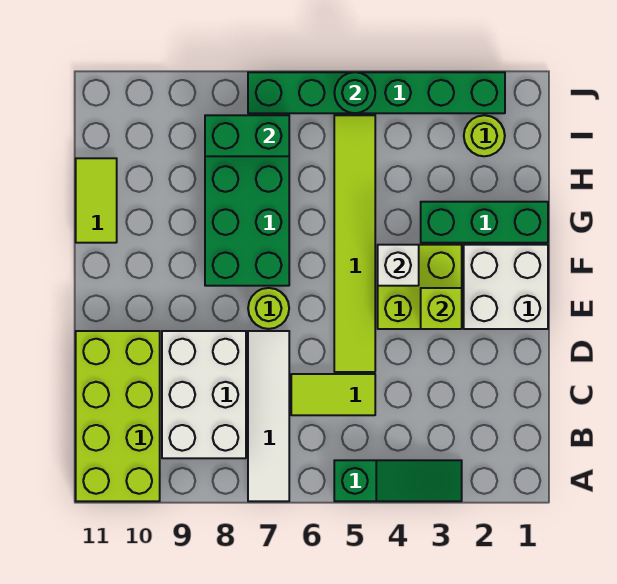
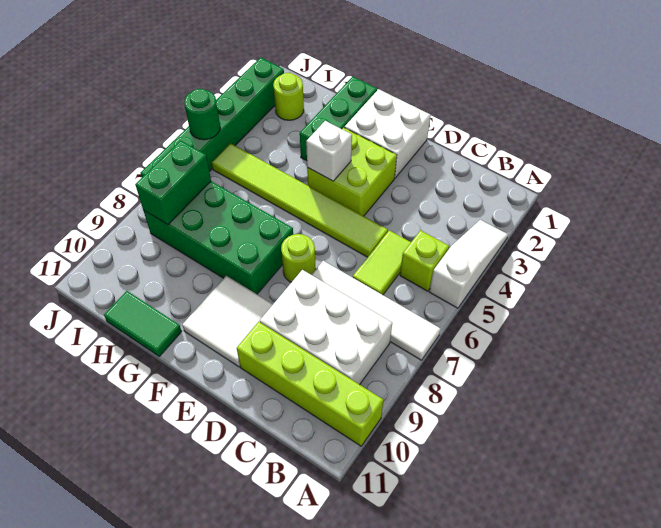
green 1x3 slope [334,460,462,501] -> white 1x3 slope [429,220,508,308]
lime 2x4 brick [76,331,160,501] -> lime 1x4 brick [237,322,383,446]
lime 1x1 brick [421,288,462,329] -> lime 1x1 brick moved to [400,230,449,291]
none -> white 2x2 tile [182,276,273,367]
lime 1x2 tile [76,158,117,243] -> green 1x2 tile [104,291,182,356]

